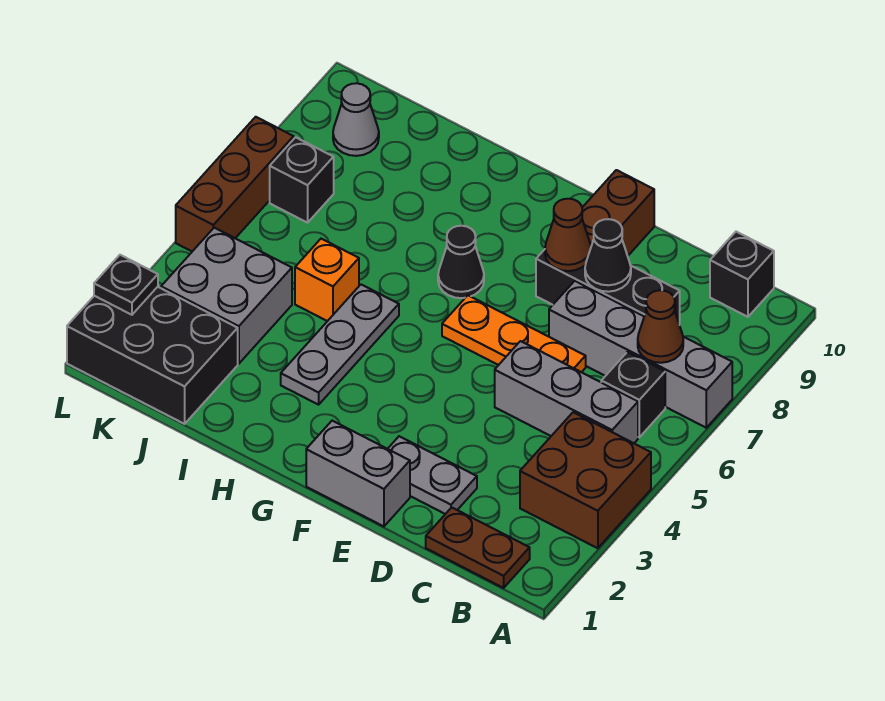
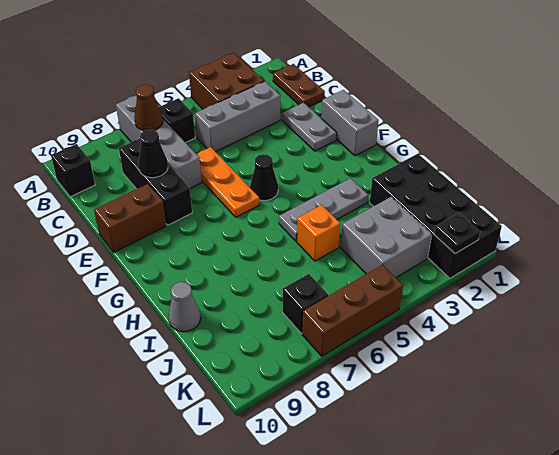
grey 1x3 brick [495,341,638,443] -> grey 1x3 brick turned to [195,81,280,152]
brown 1x1 cone [545,199,591,271] -> none
black 1x1 cone [438,226,484,298] -> black 1x1 cone moved to [250,154,278,201]
black 2x3 brick [67,287,238,424] -> black 2x4 brick [370,154,502,278]
grey 1x1 cone [333,83,379,156] -> grey 1x1 cone moved to [168,282,201,332]

